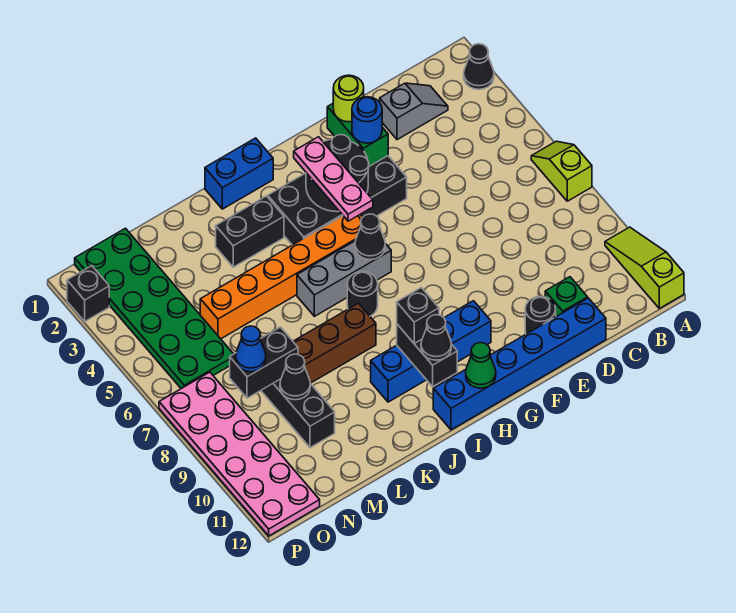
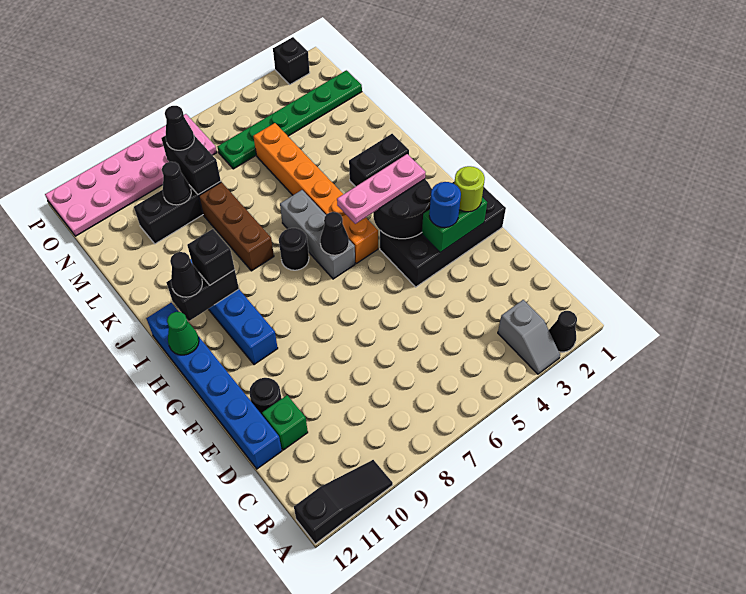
lime 1x2 slope [531,141,592,201] -> none
lime 1x3 slope [605,227,684,308] -> black 1x3 slope [294,460,393,544]
grey 1x2 slope [380,83,448,140] -> grey 1x2 slope moved to [498,300,560,374]
black 2x4 brick [268,156,407,245] -> black 2x4 brick turned to [380,181,506,287]
blue 1x2 brick [205,138,273,209] -> none
black 1x2 brick [216,196,284,267] -> black 1x2 brick turned to [349,134,409,187]
green 2x6 plate [75,228,233,389] -> green 1x6 plate [217,70,362,169]
blue 1x1 cone [236,326,266,372] -> black 1x1 cone [165,106,194,150]

